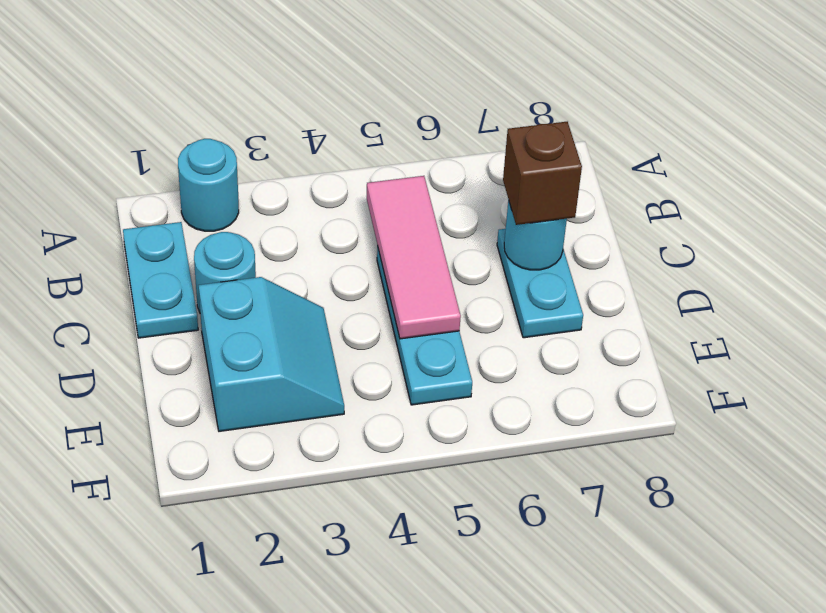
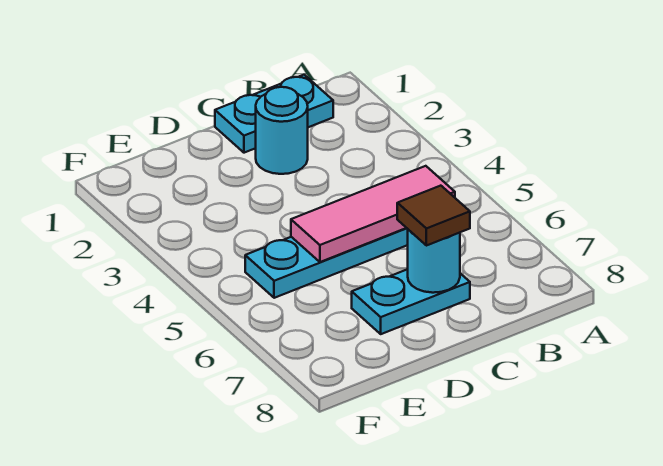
cyan 1x1 round brick [178,139,239,231] -> none
brown 1x1 brick [503,122,582,225] -> brown 1x1 tile [397,186,470,246]
cyan 2x2 slope [199,277,344,431] -> none

